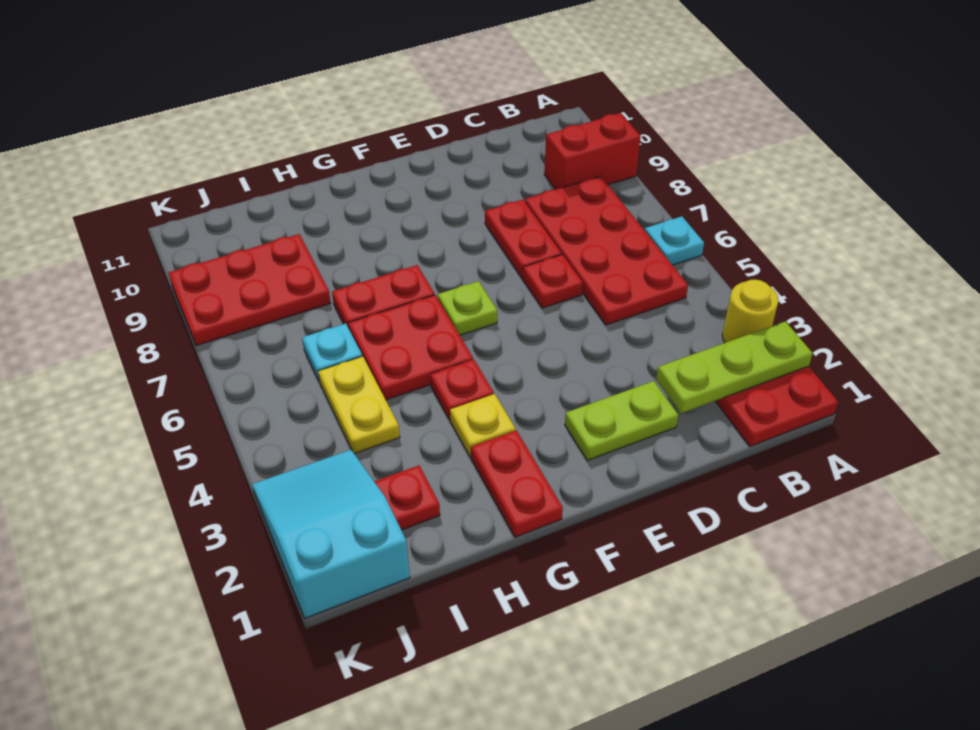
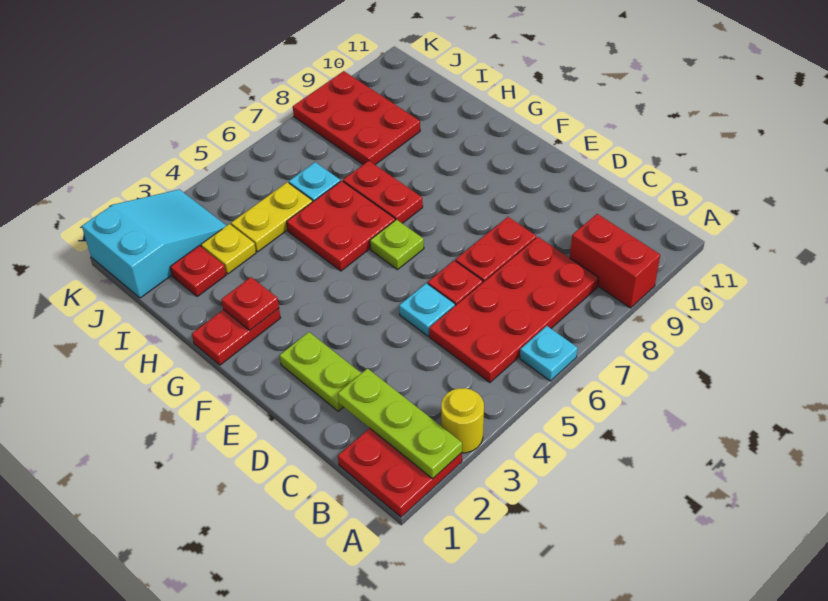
none -> cyan 1x1 plate [399,283,455,336]
yellow 1x1 plate [450,394,516,457] -> yellow 1x1 plate moved to [201,224,256,274]
red 1x1 plate [430,359,494,420] -> red 1x1 plate moved to [221,277,279,330]

